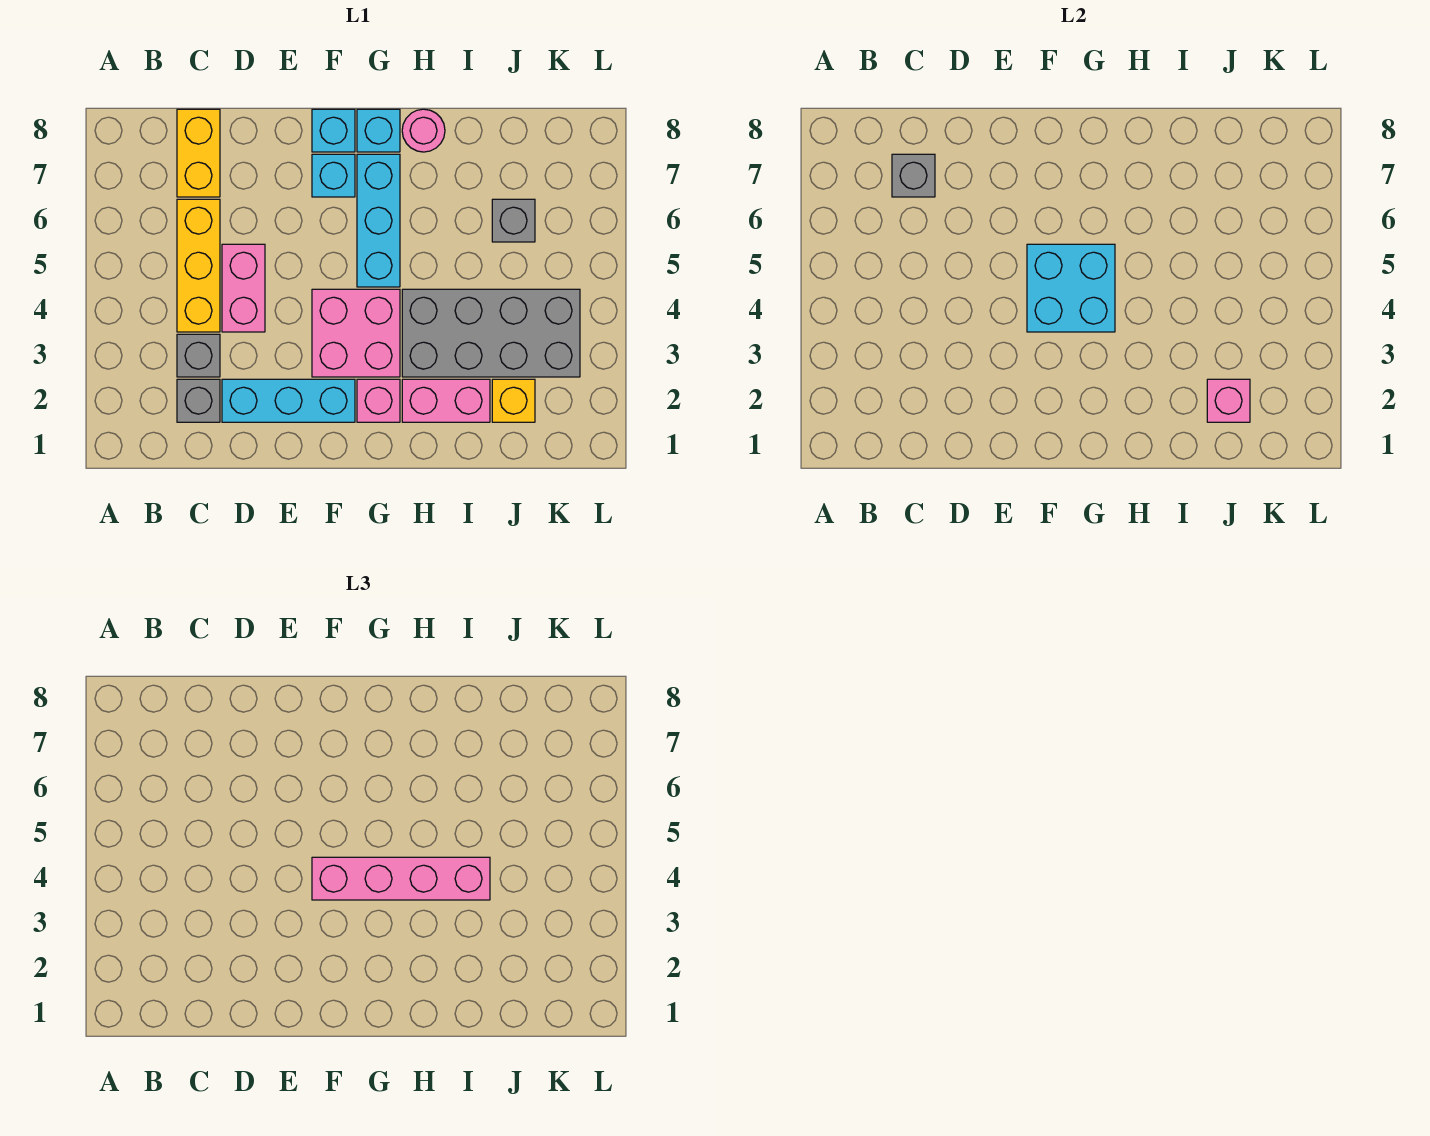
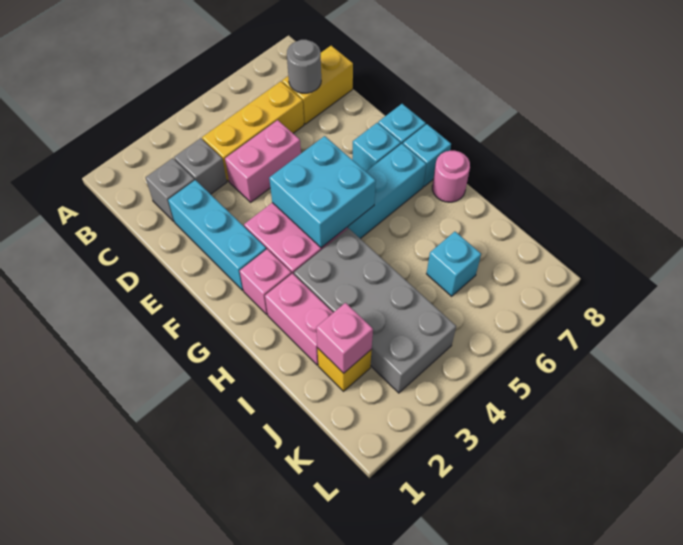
grey 1x1 brick [892,154,935,197] -> grey 1x1 round brick [287,40,321,93]
pink 1x4 brick [312,857,490,900] -> none
grey 1x1 brick [492,199,535,242] -> cyan 1x1 brick [426,232,481,296]

